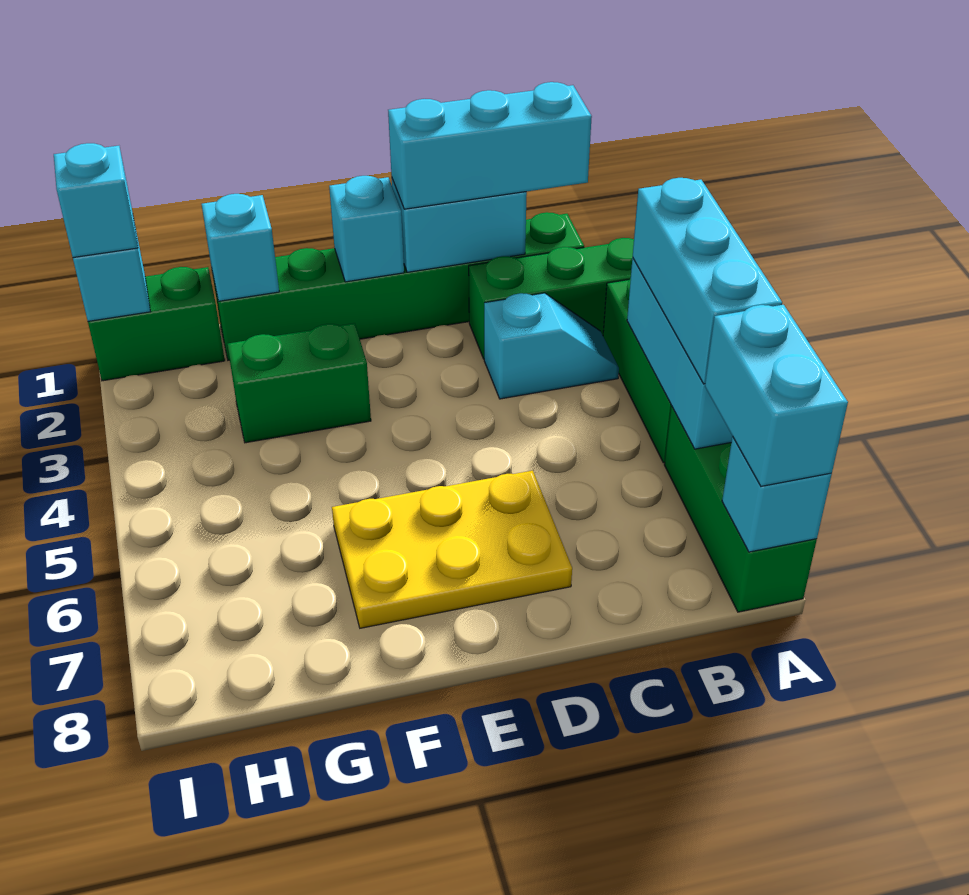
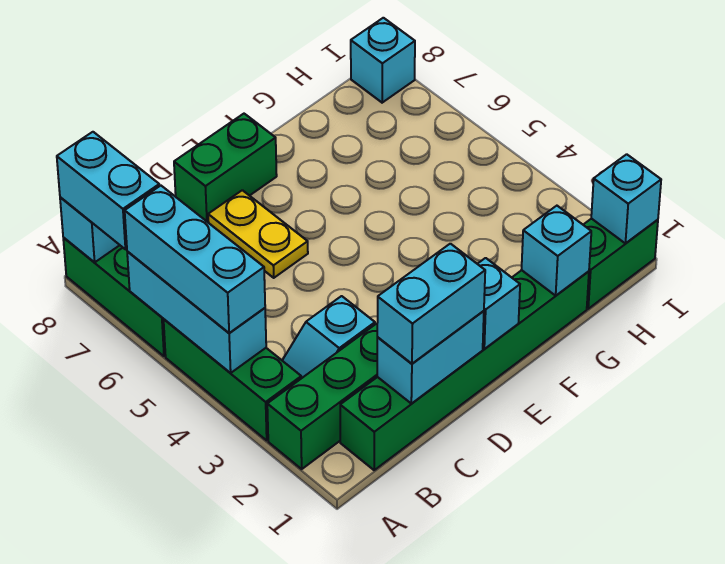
cyan 1x3 brick [388,82,592,209] -> cyan 1x2 brick [377,244,485,364]
yellow 2x3 plate [332,470,572,628] -> yellow 1x2 plate [208,190,308,278]
green 1x2 brick [227,323,371,443] -> green 1x2 brick moved to [174,114,277,223]
cyan 1x1 brick [54,143,138,258] -> cyan 1x1 brick moved to [351,18,415,103]

